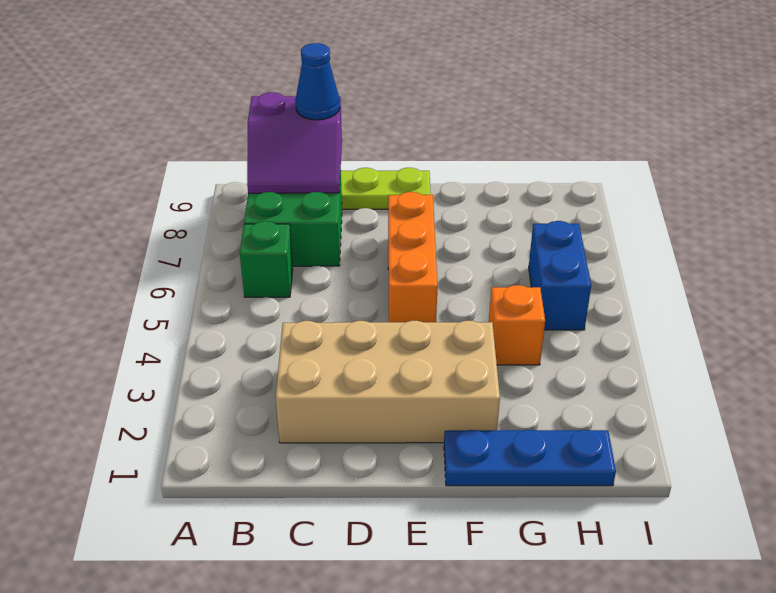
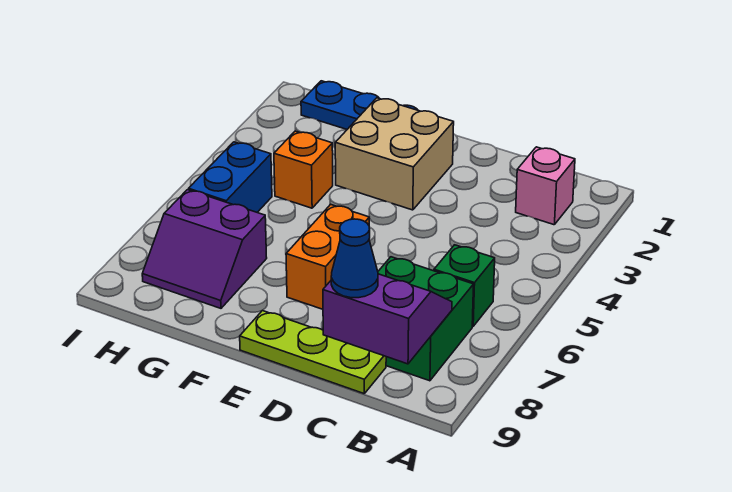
none -> pink 1x1 brick [516,147,575,225]
tan 2x4 brick [276,321,500,443] -> tan 2x2 brick [335,98,454,210]
orange 1x3 brick [388,192,438,322] -> orange 1x2 brick [286,204,369,309]
none -> purple 2x2 slope [142,190,267,308]

